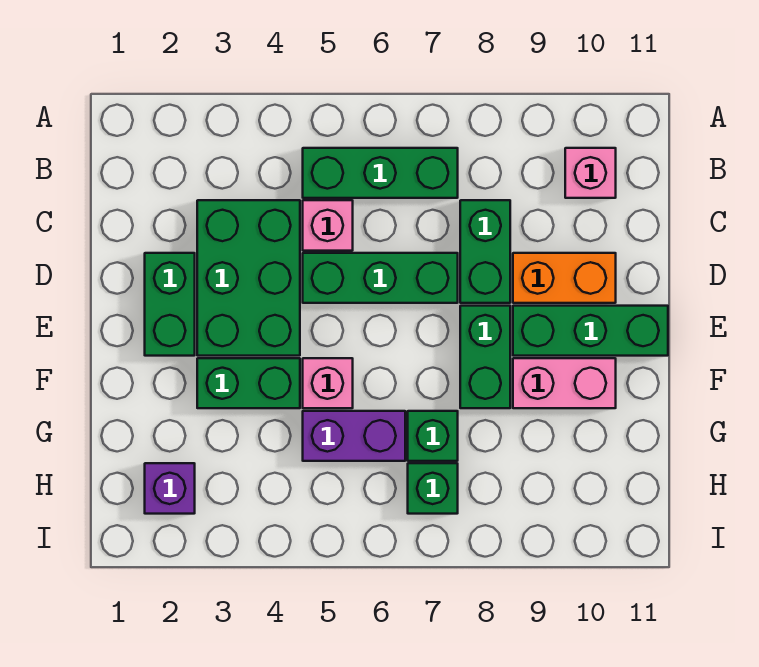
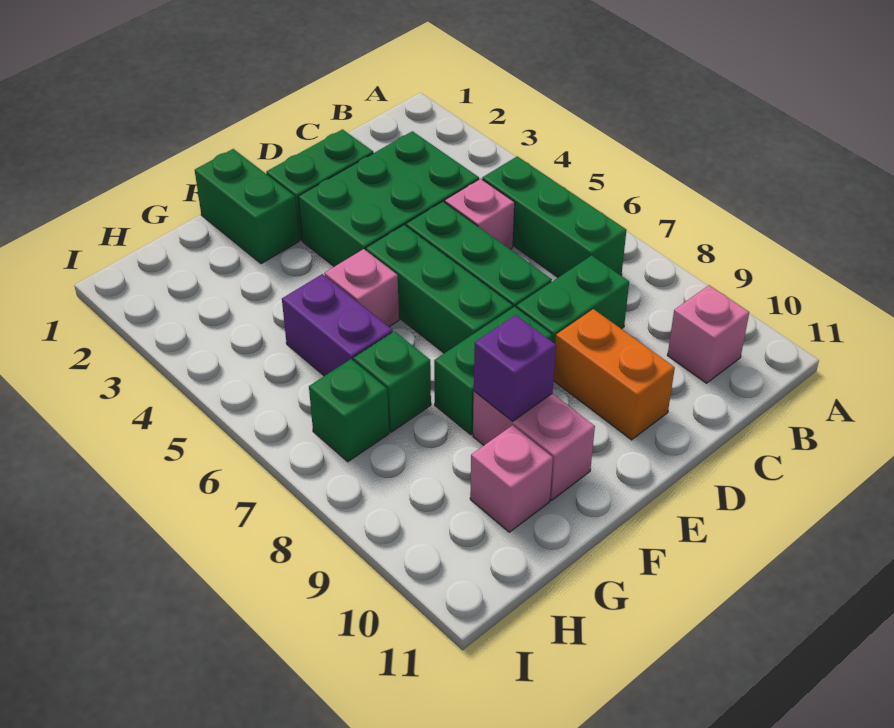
green 1x3 brick [513,306,668,356] -> green 1x3 brick moved to [366,225,513,353]
green 1x2 brick [197,358,300,408] -> green 1x2 brick moved to [195,149,299,264]
none -> pink 1x1 brick [470,425,553,532]
purple 1x1 brick [145,463,195,514] -> purple 1x1 brick moved to [474,315,556,421]

